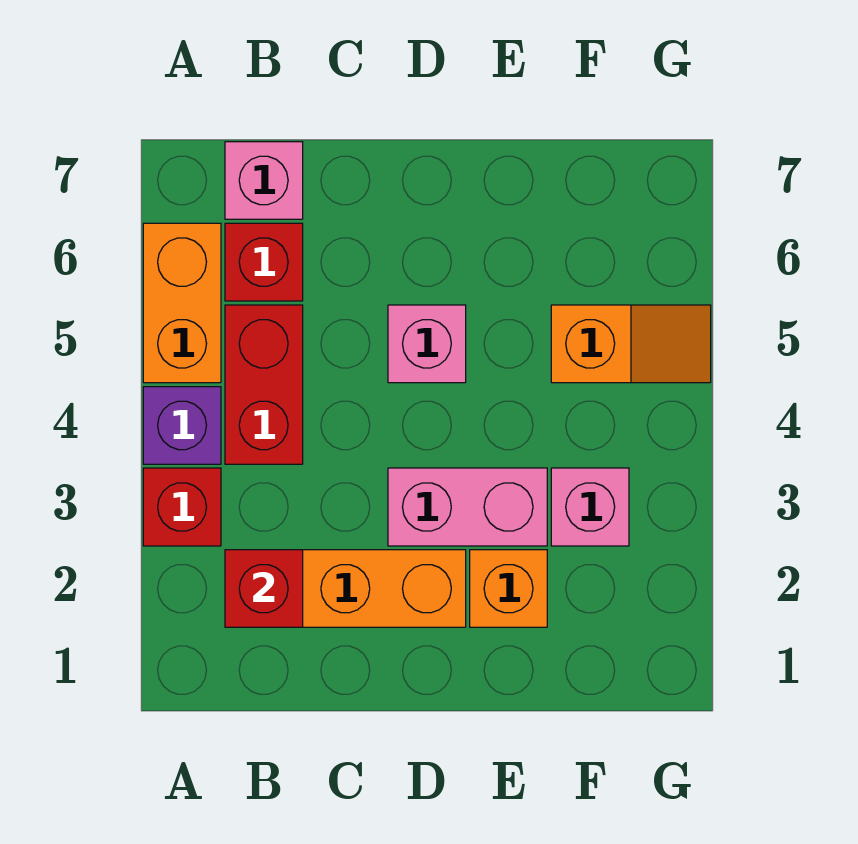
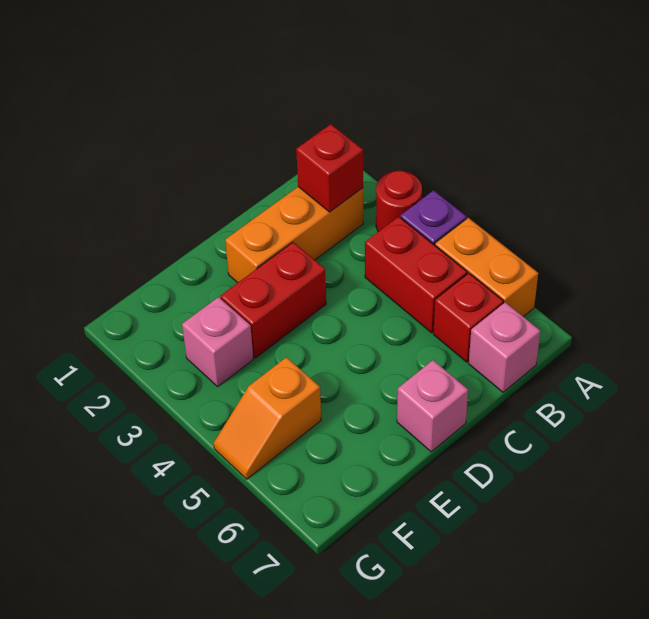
red 1x1 brick [143,468,221,546] -> red 1x1 round brick [376,171,422,232]
pink 1x2 brick [388,468,547,546] -> red 1x2 brick [220,242,326,358]
pink 1x1 brick [388,305,466,383] -> pink 1x1 brick moved to [397,360,468,452]
orange 1x1 brick [470,550,547,627] -> none

